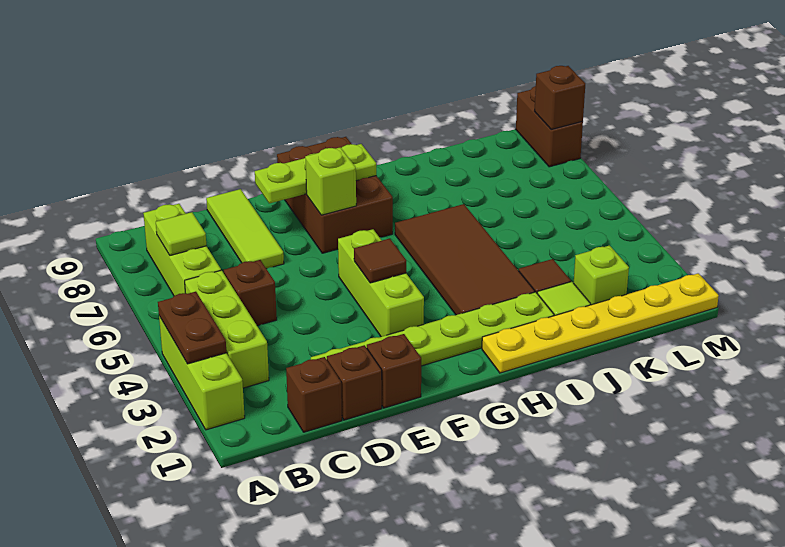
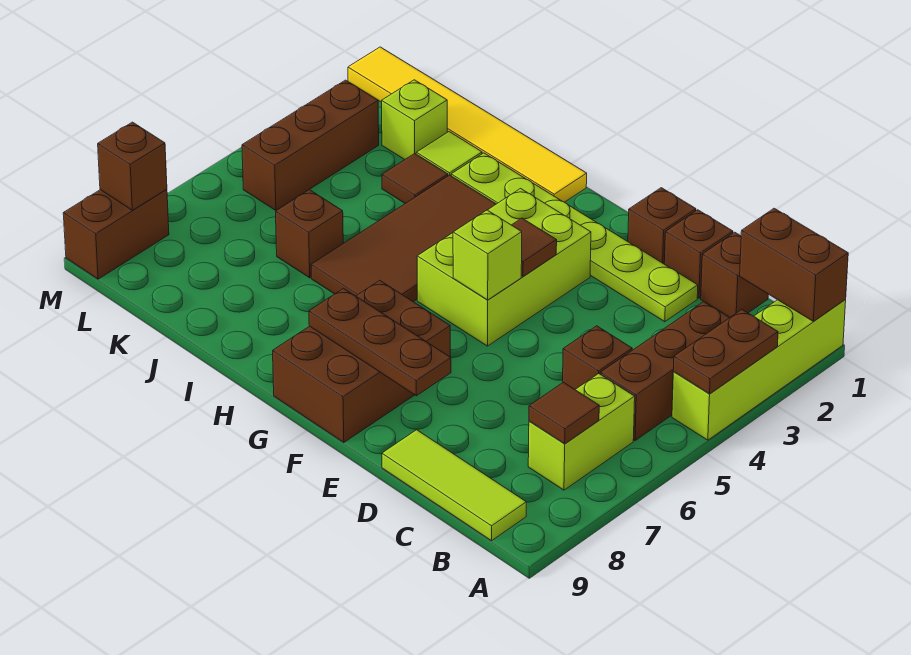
none -> brown 1x2 brick [740,208,848,322]
lime 1x3 brick [159,316,245,430] -> lime 1x4 brick [672,299,846,440]
lime 1x3 brick [185,270,269,388] -> brown 1x3 brick [600,302,729,441]
lime 1x3 brick [143,204,221,296] -> lime 1x2 brick [528,374,635,490]
lime 1x1 tile [156,212,206,255] -> brown 1x1 tile [529,382,599,444]
lime 1x3 tile [206,189,284,269] -> lime 1x3 tile turned to [382,430,526,541]
lime 1x3 plate [255,144,376,203] -> brown 1x3 plate [309,288,451,396]
lime 1x3 brick [338,229,424,337] -> lime 2x3 brick [417,189,591,346]
lime 1x1 brick [305,147,356,215] -> lime 1x1 brick moved to [453,210,522,300]
yellow 1x6 plate [482,273,719,373] -> yellow 1x6 tile [348,47,587,202]
none -> brown 1x1 brick [276,190,343,278]
none -> brown 1x3 brick [242,80,379,210]

